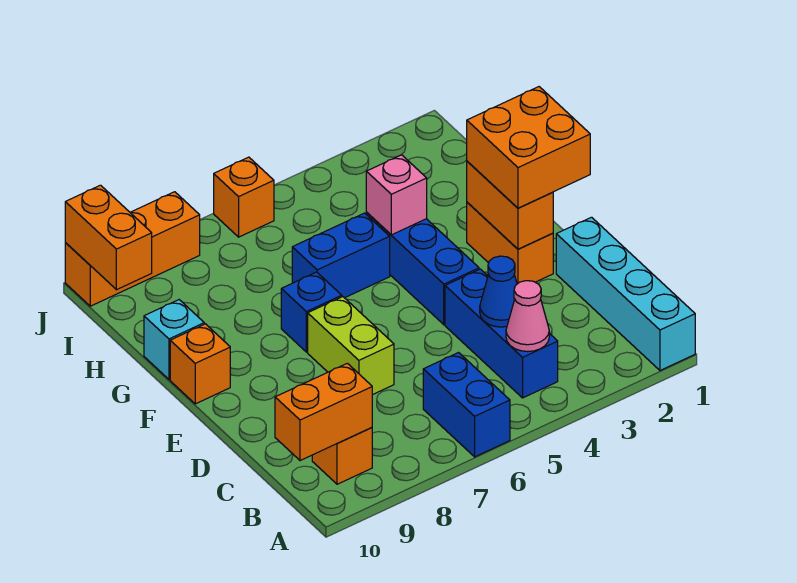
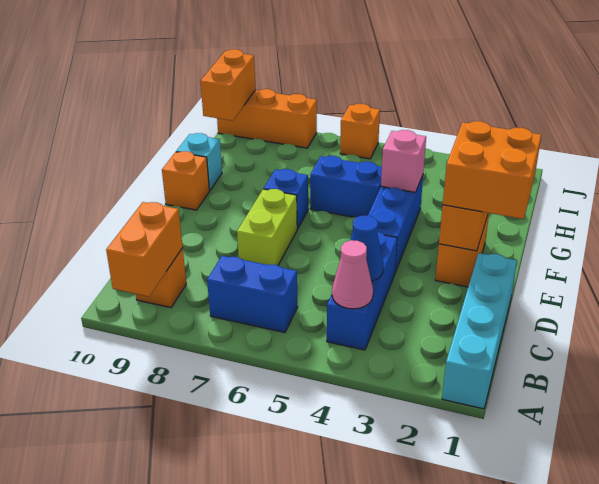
blue 1x2 brick [423,353,510,457] -> blue 1x2 brick turned to [207,256,298,333]
orange 1x2 brick [275,363,372,461] -> orange 1x2 brick turned to [106,202,183,296]

